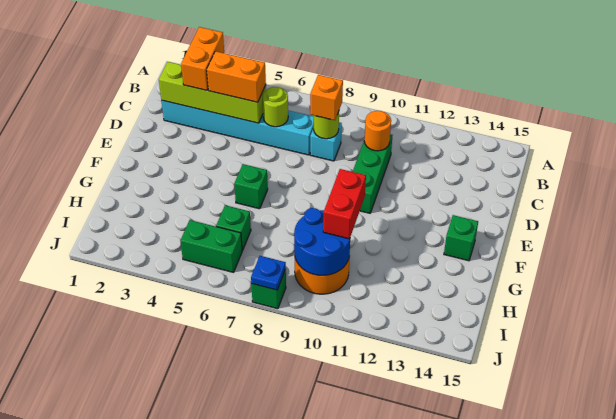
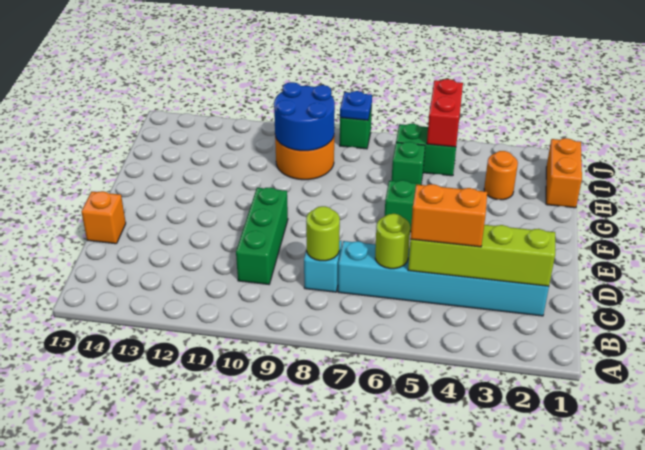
orange 1x2 brick [181,27,224,90] -> orange 1x2 brick moved to [546,138,582,208]
orange 1x1 brick [310,75,343,120] -> orange 1x1 brick moved to [81,191,126,244]
orange 1x1 round brick [364,111,391,151] -> orange 1x1 round brick moved to [484,151,518,200]
green 1x1 brick [444,215,478,261] -> none
red 1x2 brick [323,169,366,239] -> red 1x2 brick moved to [427,79,463,147]

